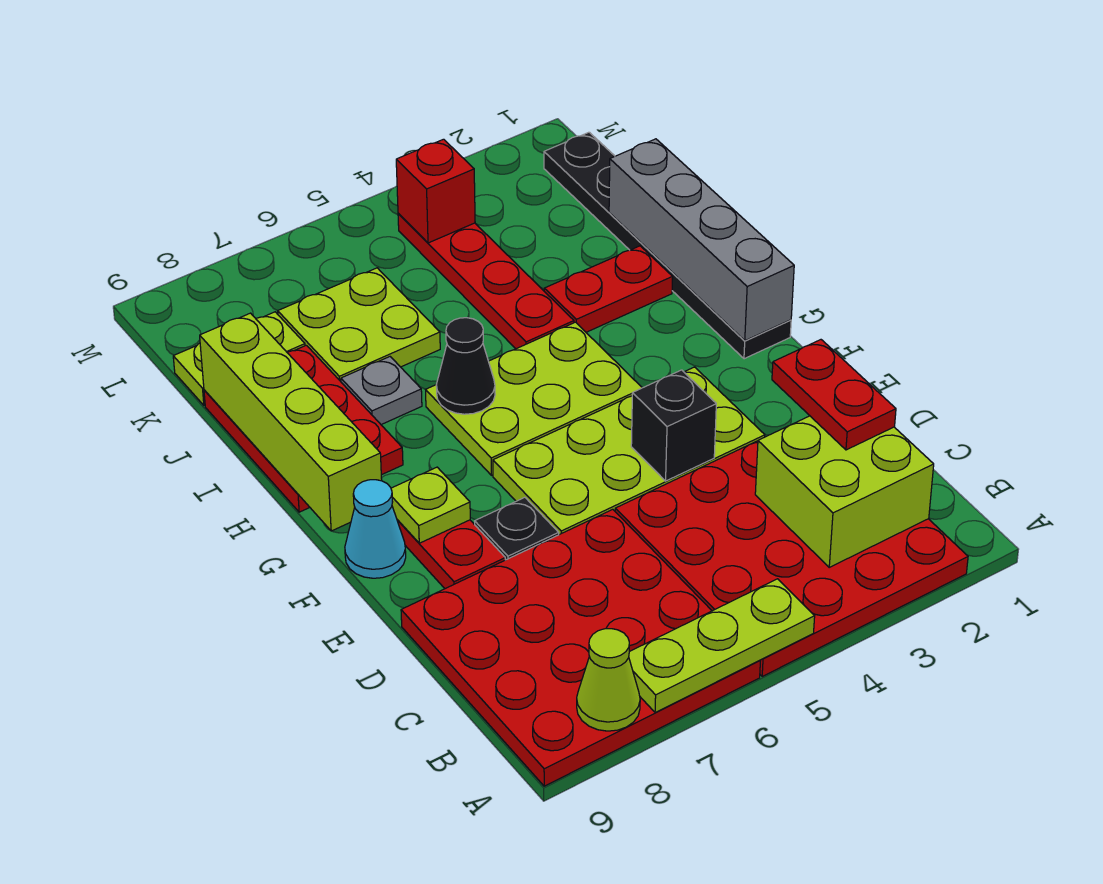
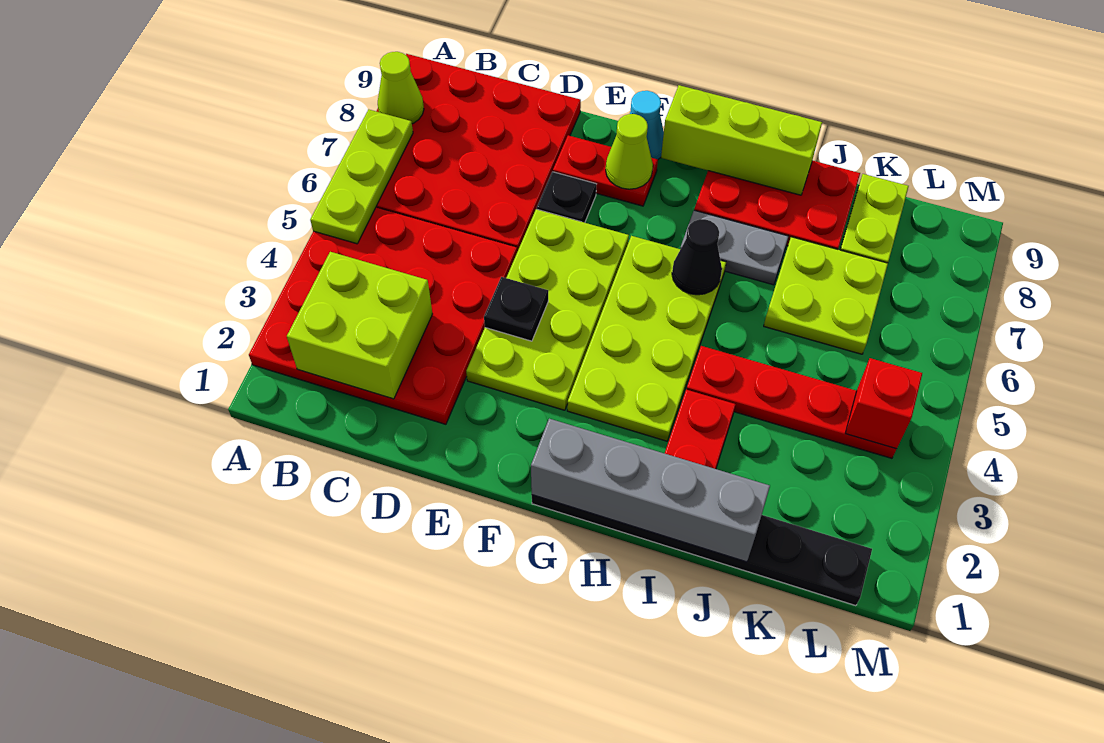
red 1x2 plate [772,340,896,450] -> none
black 1x1 brick [631,370,716,481] -> black 1x1 plate [484,277,548,341]
lime 1x1 plate [391,467,470,543] -> lime 1x1 cone [606,114,653,189]
lime 2x3 plate [426,322,642,475] -> lime 2x4 plate [567,236,726,441]
lime 1x4 brick [200,313,382,531] -> lime 1x3 brick [661,85,822,195]
grey 1x1 plate [341,357,422,425] -> grey 1x2 plate [680,210,788,285]

